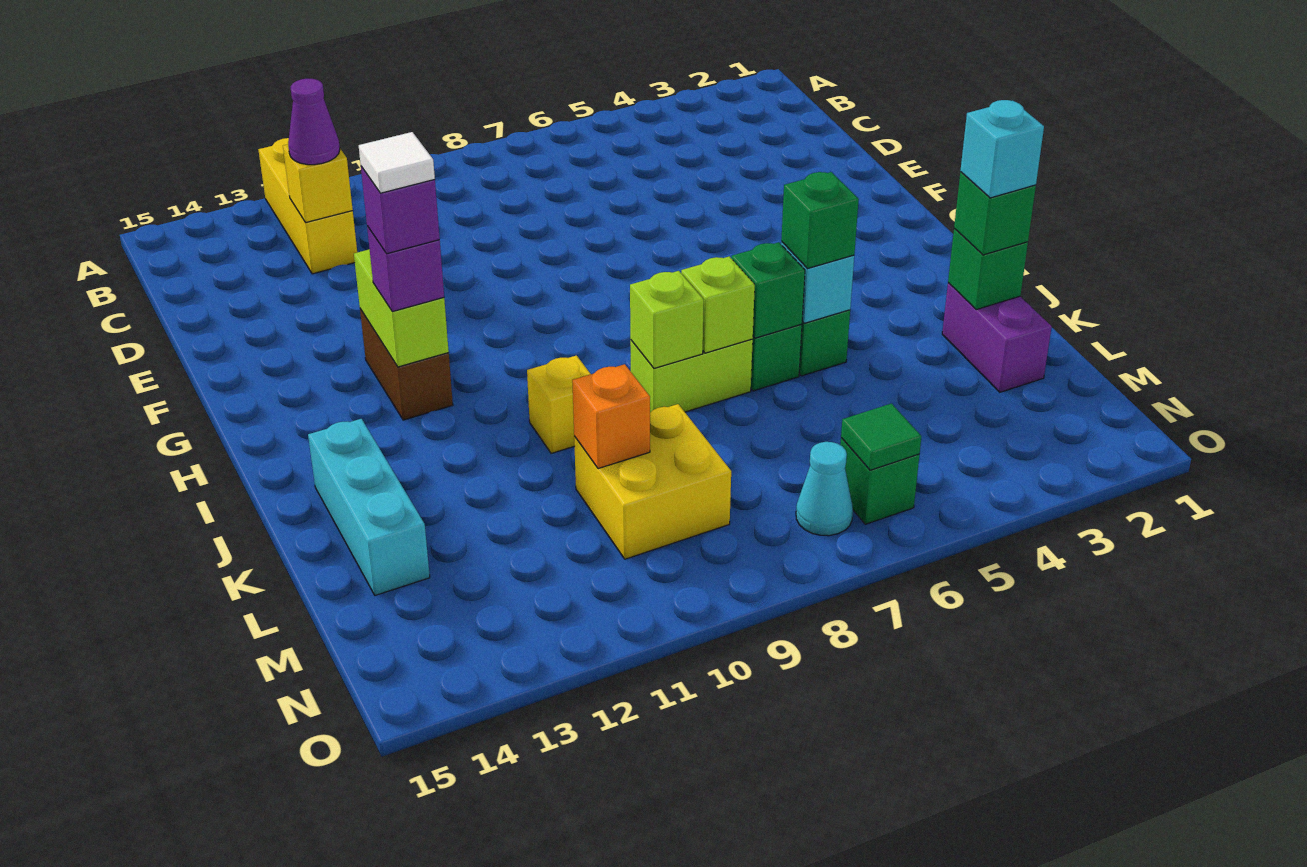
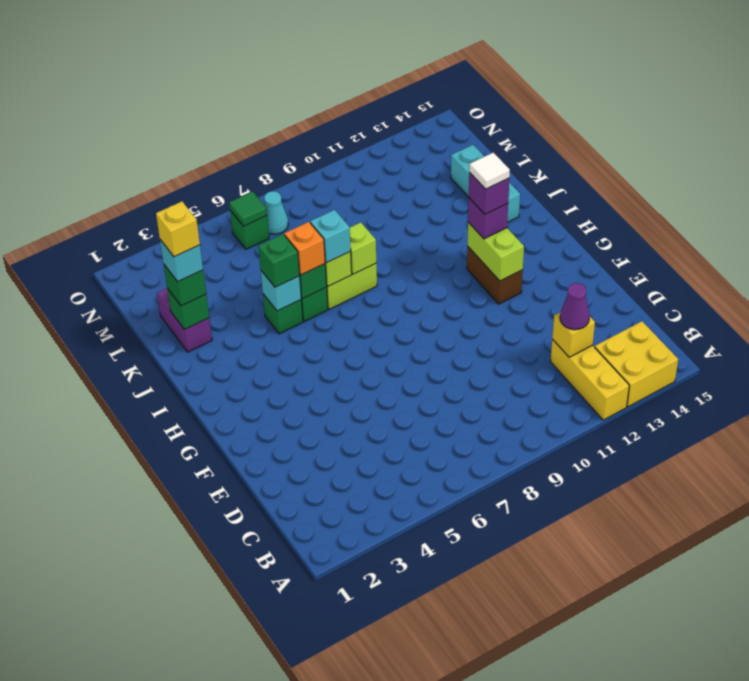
none -> cyan 1x1 brick [310,210,351,263]
yellow 1x1 brick [527,356,590,454] -> yellow 1x1 brick moved to [156,202,200,257]
yellow 2x2 brick [574,404,731,559] -> yellow 2x2 brick moved to [595,321,678,407]
orange 1x1 brick [572,364,650,469] -> orange 1x1 brick moved to [284,222,325,275]

